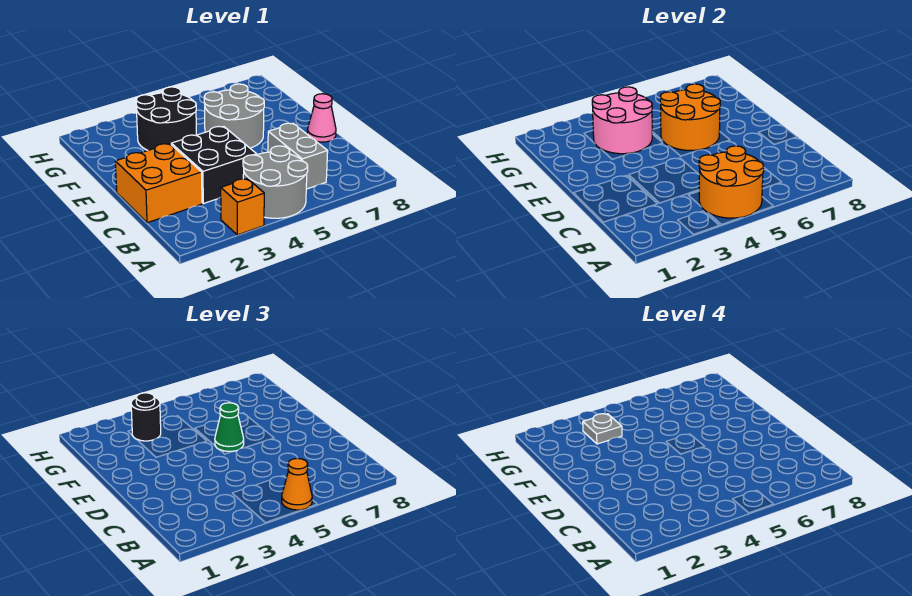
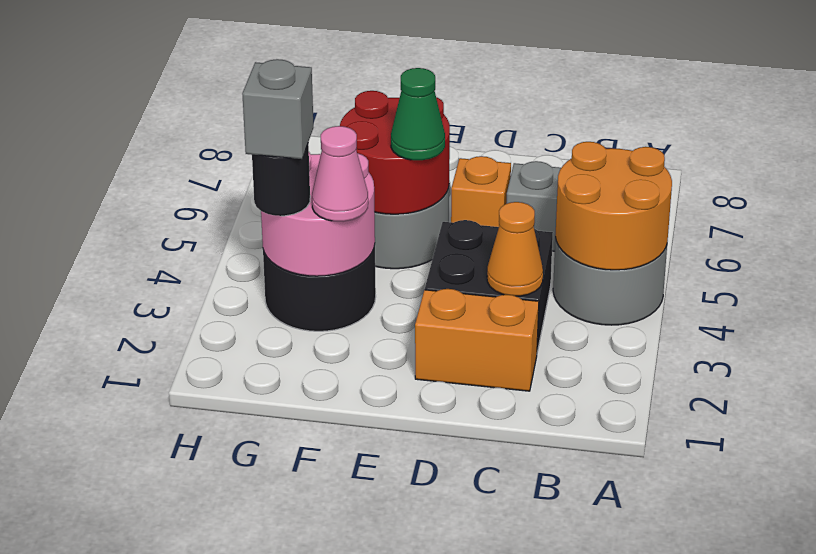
orange 1x1 brick [221,179,264,235] -> orange 1x1 brick moved to [451,156,511,227]
orange 1x1 cone [282,458,312,510] -> orange 1x1 cone moved to [487,202,543,296]
orange 2x2 brick [115,144,202,223] -> orange 1x2 brick [415,289,539,391]
pink 1x1 cone [307,94,336,142] -> pink 1x1 cone moved to [312,126,368,222]
orange 2x2 round brick [660,84,720,150] -> red 2x2 round brick [340,91,450,214]
grey 1x1 plate [583,414,622,444] -> grey 1x1 brick [242,59,313,159]

